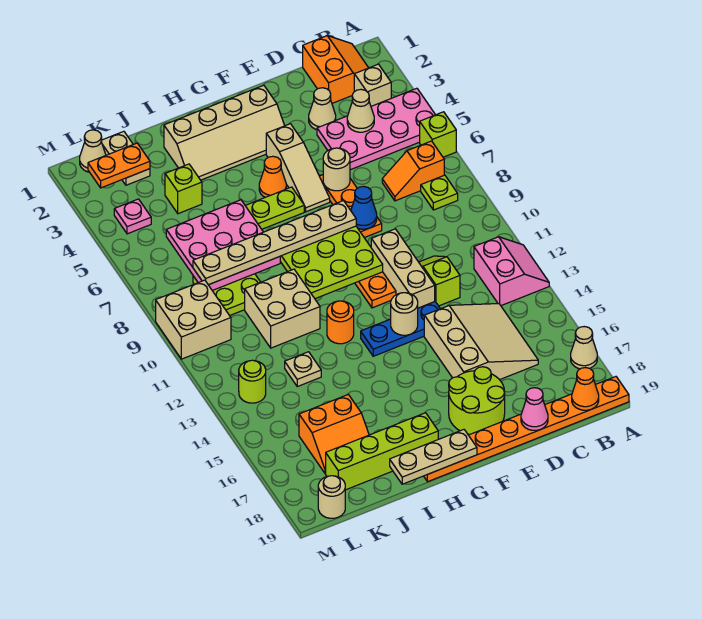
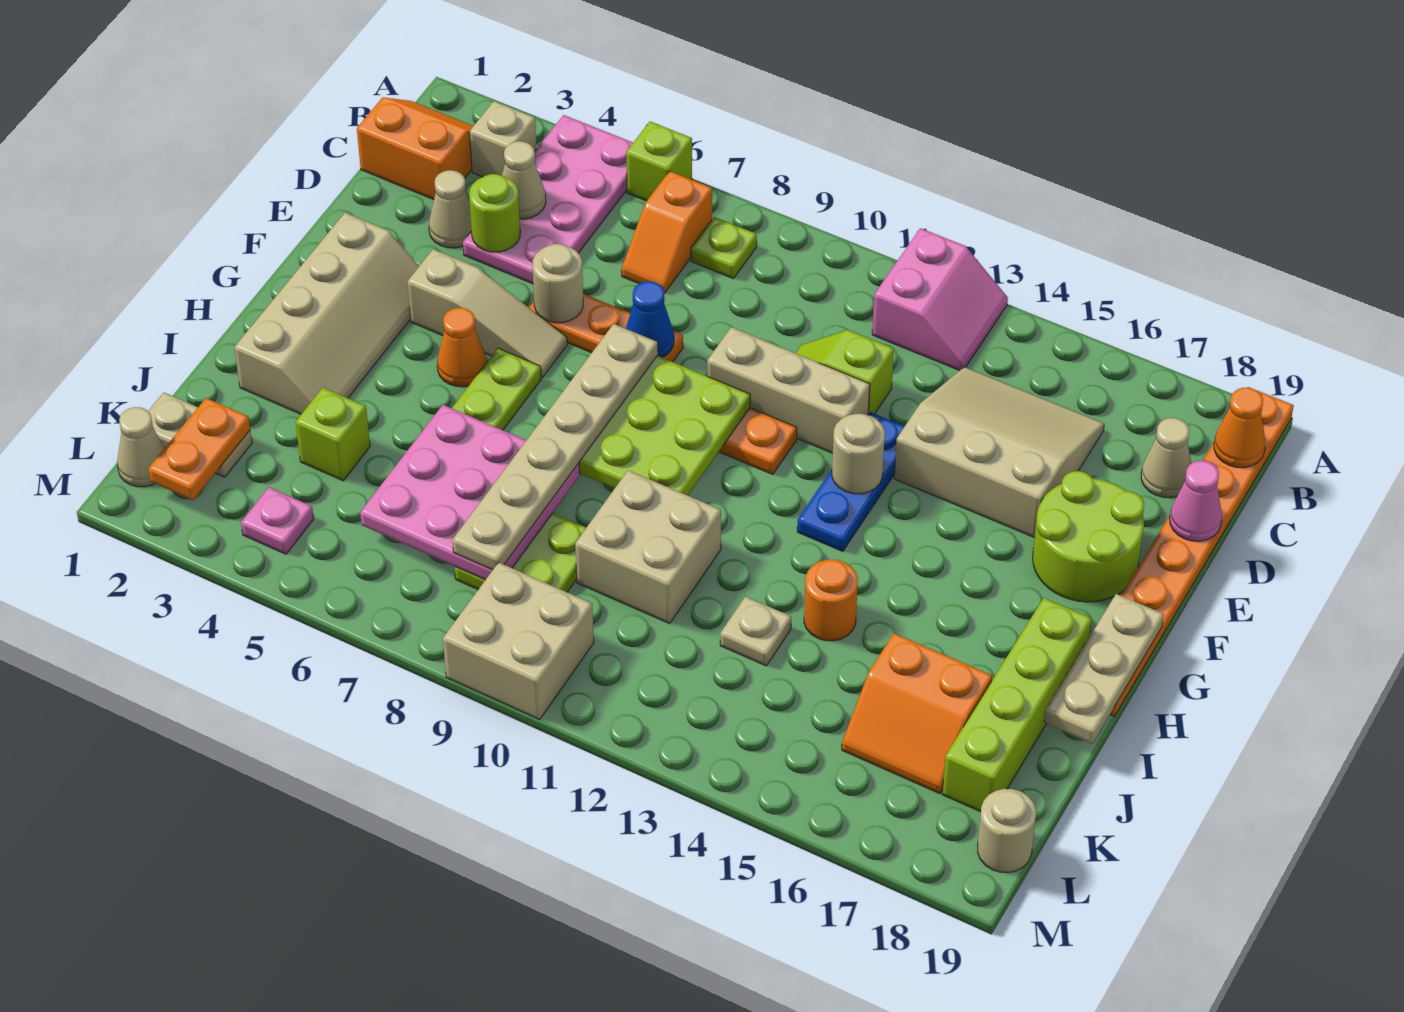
pink 2x2 slope [474,237,549,306] -> pink 2x2 slope turned to [872,228,1008,370]
tan 1x1 cone [571,327,597,369] -> tan 1x1 cone moved to [1141,418,1191,498]
orange 1x1 round brick [327,301,354,344] -> orange 1x1 round brick moved to [804,560,858,641]
orange 2x2 slope [299,395,369,473] -> orange 2x2 slope turned to [842,633,992,793]
lime 1x1 round brick [239,360,266,403] -> lime 1x1 round brick moved to [469,174,520,252]

